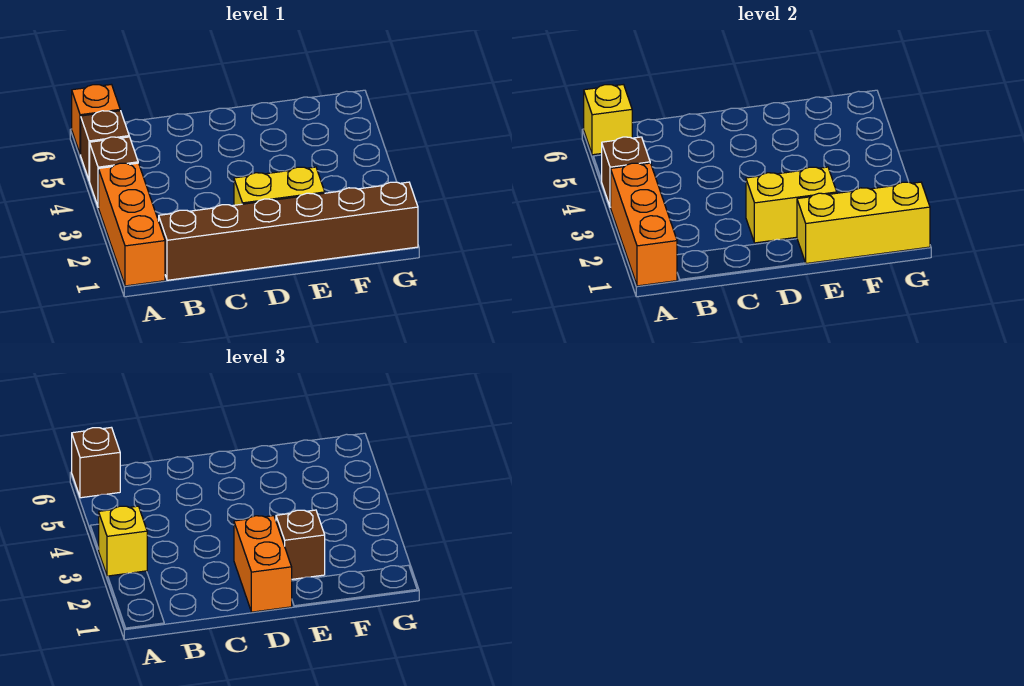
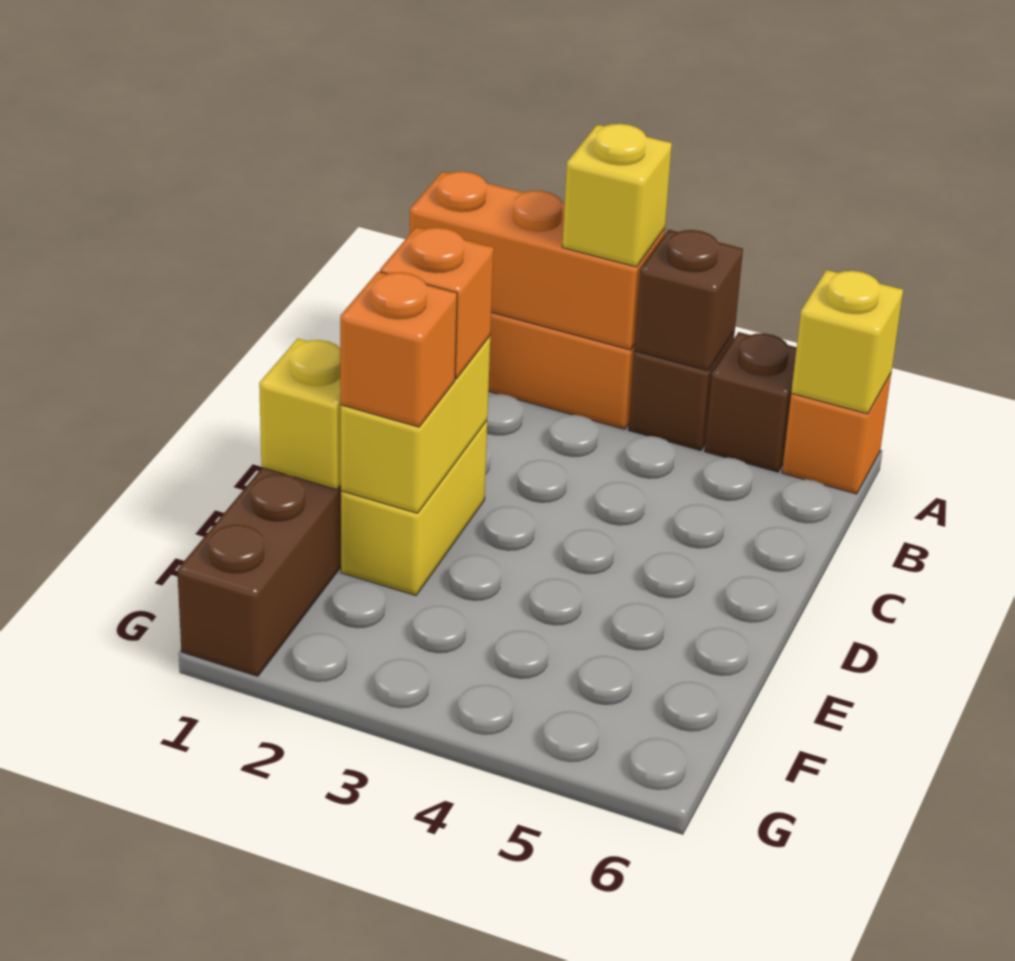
brown 1x1 brick [72,427,120,498] -> none
orange 1x2 brick [234,516,292,612] -> orange 1x1 brick [380,227,494,379]
yellow 1x3 brick [797,182,930,264] -> yellow 1x1 brick [259,338,341,489]
brown 1x1 brick [276,510,325,579] -> orange 1x1 brick [340,272,457,427]

